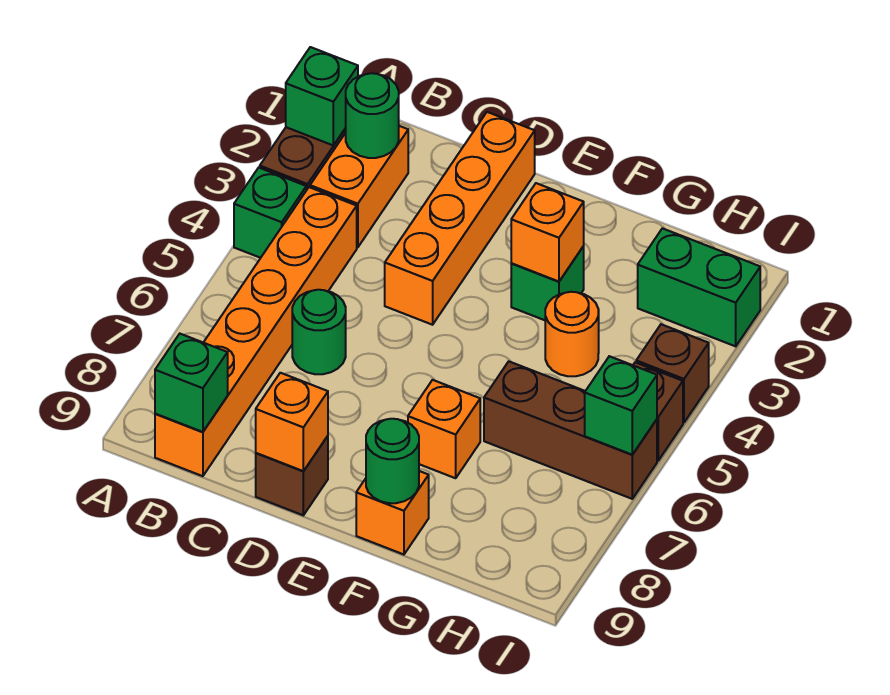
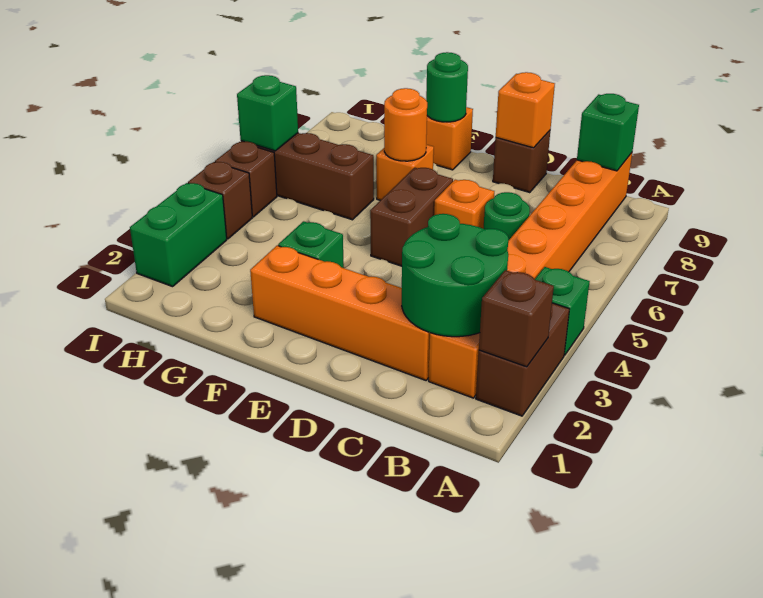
green 1x1 brick [286,47,358,145] -> brown 1x1 brick [479,270,554,367]
green 1x1 round brick [346,73,399,158] -> green 2x2 round brick [402,214,508,337]
orange 1x4 brick [385,112,535,325] -> orange 1x4 brick turned to [250,246,430,380]
none -> brown 1x2 brick [370,168,453,266]
orange 1x1 brick [511,183,584,281] -> orange 1x1 brick moved to [434,180,494,228]
orange 1x1 round brick [545,292,599,376] -> orange 1x1 round brick moved to [384,88,427,161]
green 1x2 brick [638,228,760,346] -> green 1x2 brick turned to [130,183,227,287]

